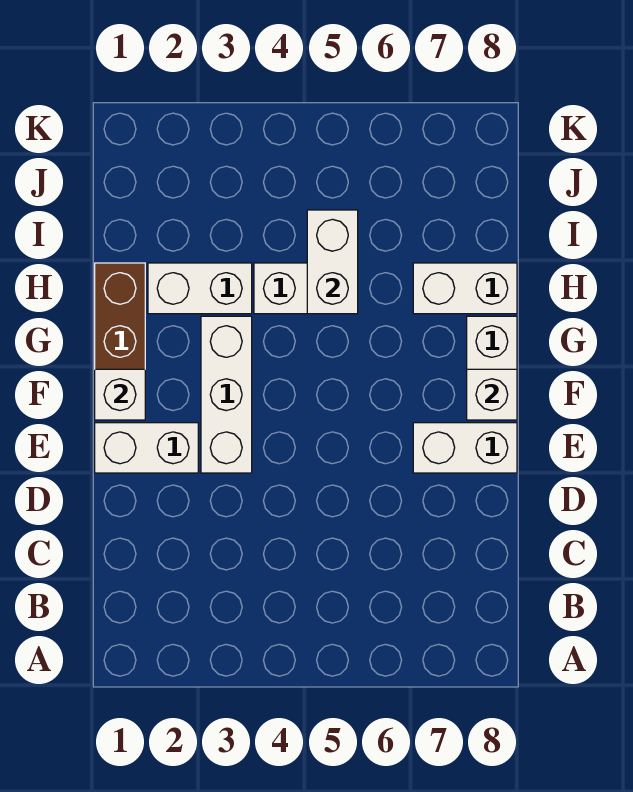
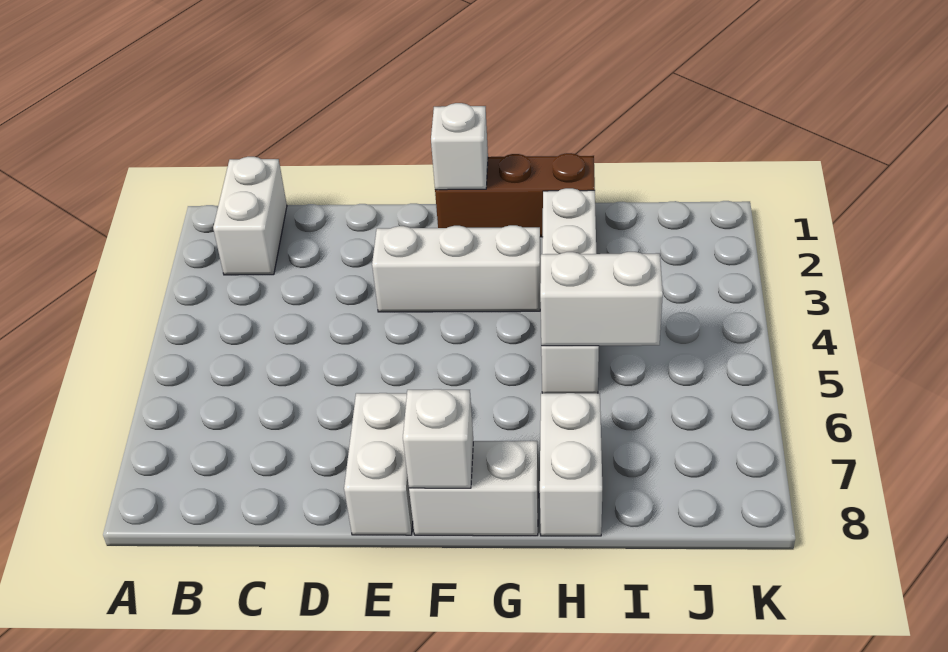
white 1x2 brick [95,423,198,473] -> white 1x2 brick moved to [213,157,287,275]

